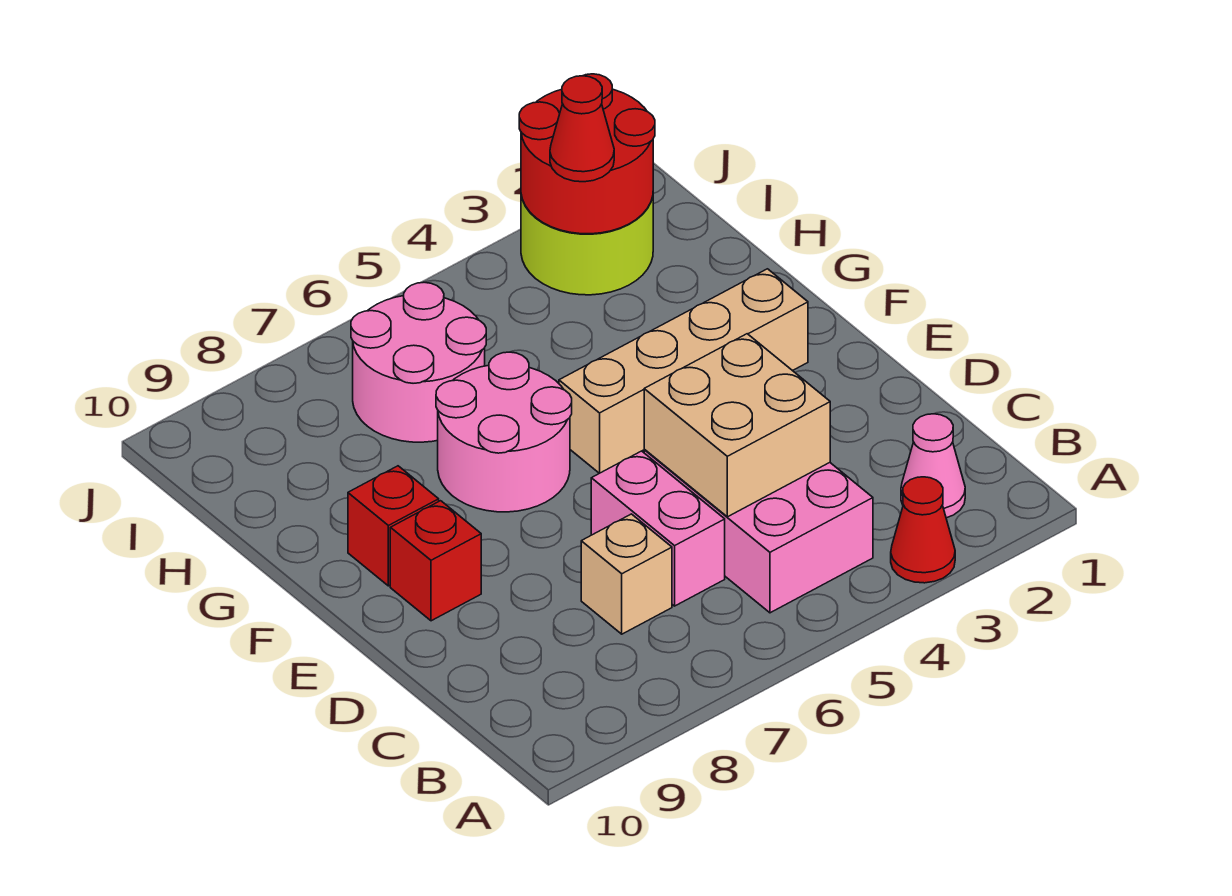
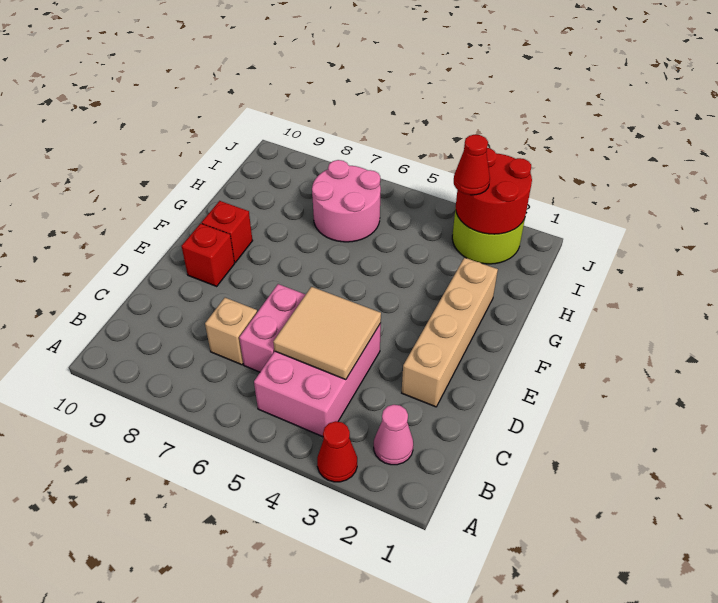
tan 2x2 brick [644,334,830,517] -> tan 2x2 tile [273,287,381,380]
tan 1x4 brick [559,269,808,473] -> tan 1x4 brick turned to [402,258,498,407]
pink 2x2 round brick [436,352,572,512] -> none

